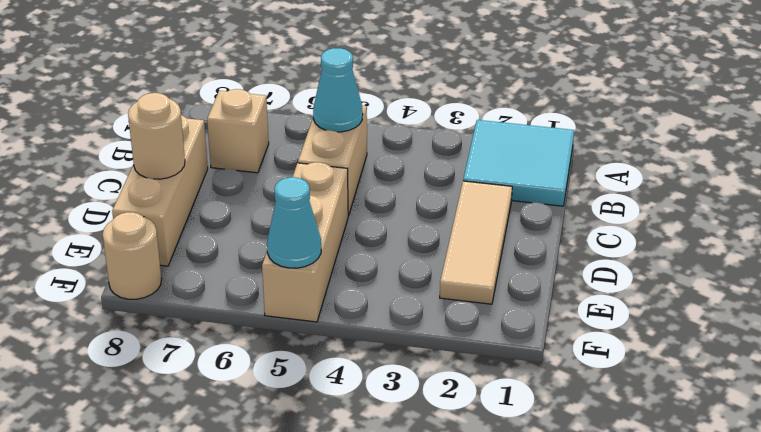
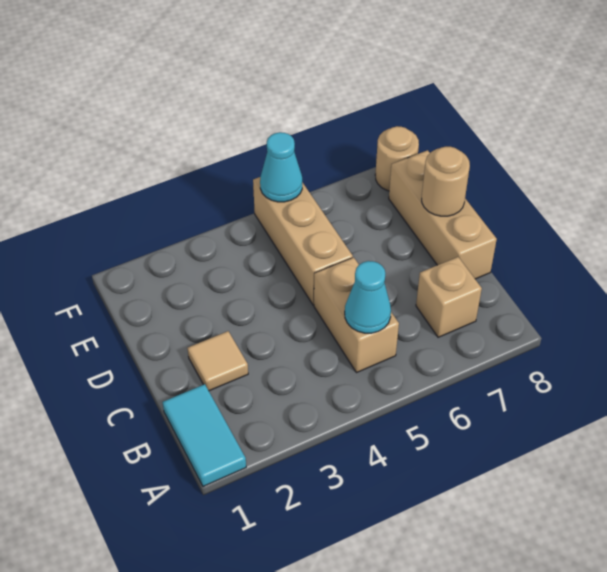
cyan 2x2 tile [463,120,574,206] -> cyan 1x2 tile [163,384,246,486]
tan 1x3 tile [440,181,512,304] -> tan 1x1 tile [187,331,248,391]

